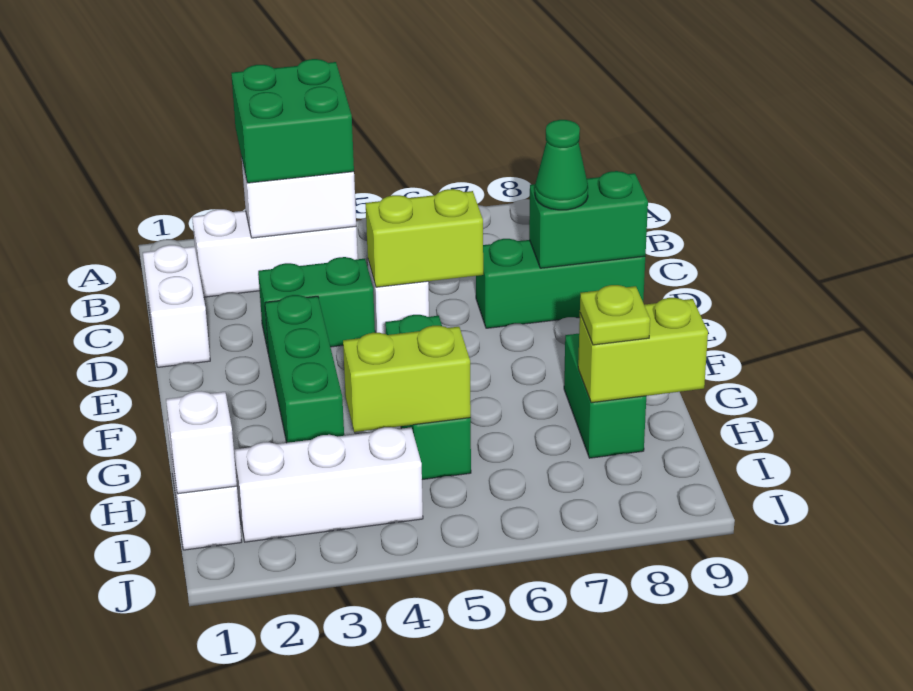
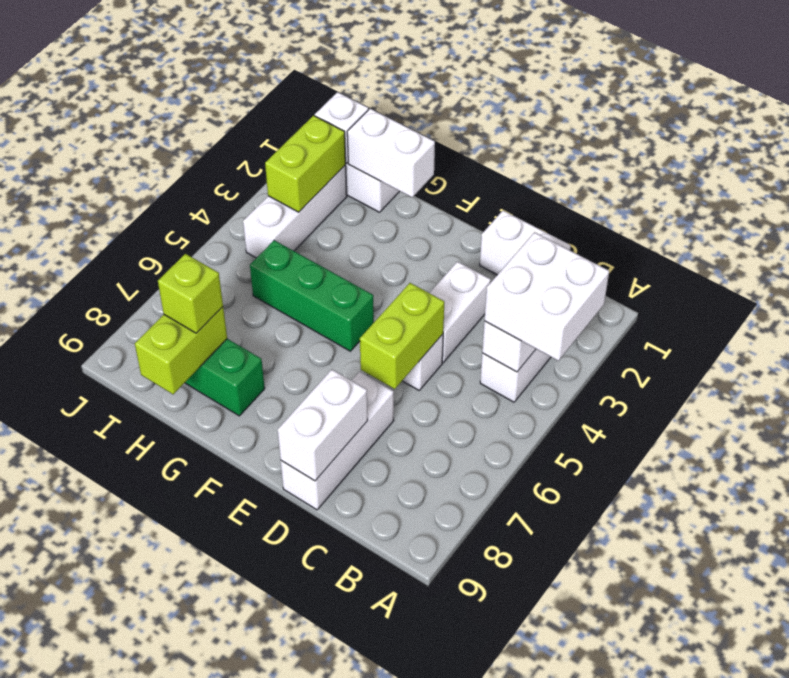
green 2x2 brick [231,59,354,183] -> white 2x2 brick [484,232,609,361]
green 1x2 brick [258,257,375,350] -> white 1x2 brick [430,262,491,362]
green 1x3 brick [476,239,645,328] -> white 1x3 brick [281,372,394,510]
green 1x2 brick [529,171,648,268] -> white 1x2 brick [278,370,368,481]
green 1x1 cone [535,120,588,210] -> none
green 1x3 brick [265,295,344,443] -> none
none -> white 1x2 brick [347,109,435,197]
lime 1x2 brick [343,326,471,432] -> lime 1x2 brick moved to [265,116,346,212]
lime 1x1 plate [580,285,650,345] -> lime 1x1 brick [158,254,223,333]

